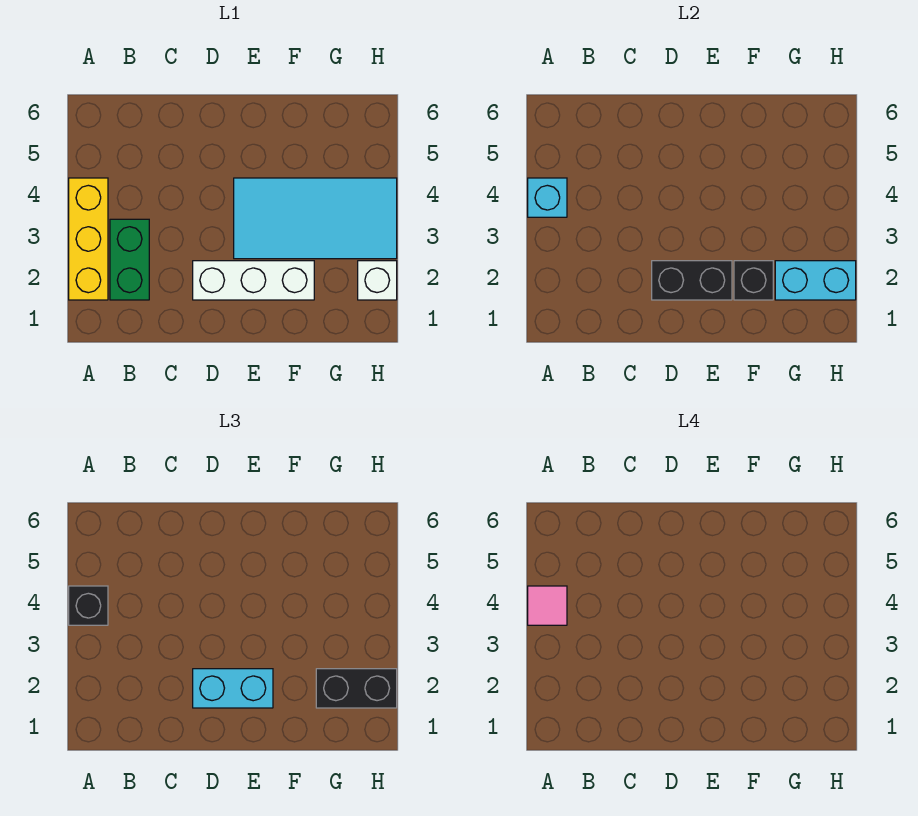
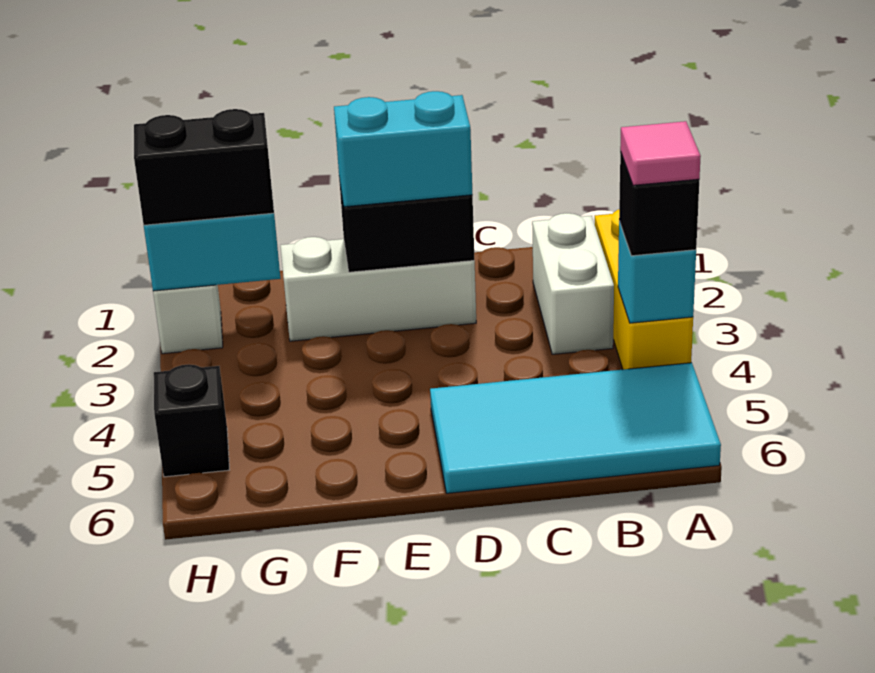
green 1x2 brick [110,219,149,300] -> white 1x2 brick [532,213,614,354]
cyan 2x4 tile [234,178,397,259] -> cyan 2x4 tile moved to [430,363,721,493]
black 1x1 brick [734,261,773,300] -> black 1x1 brick moved to [154,364,229,477]

